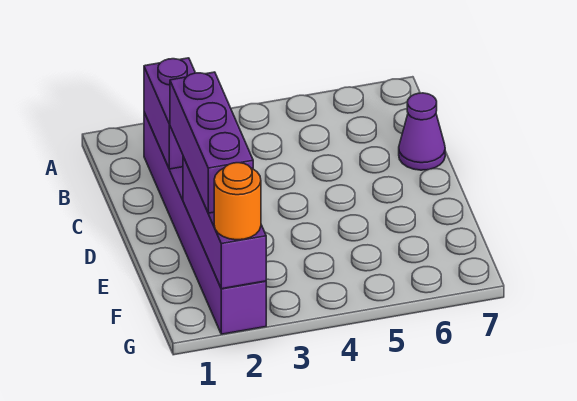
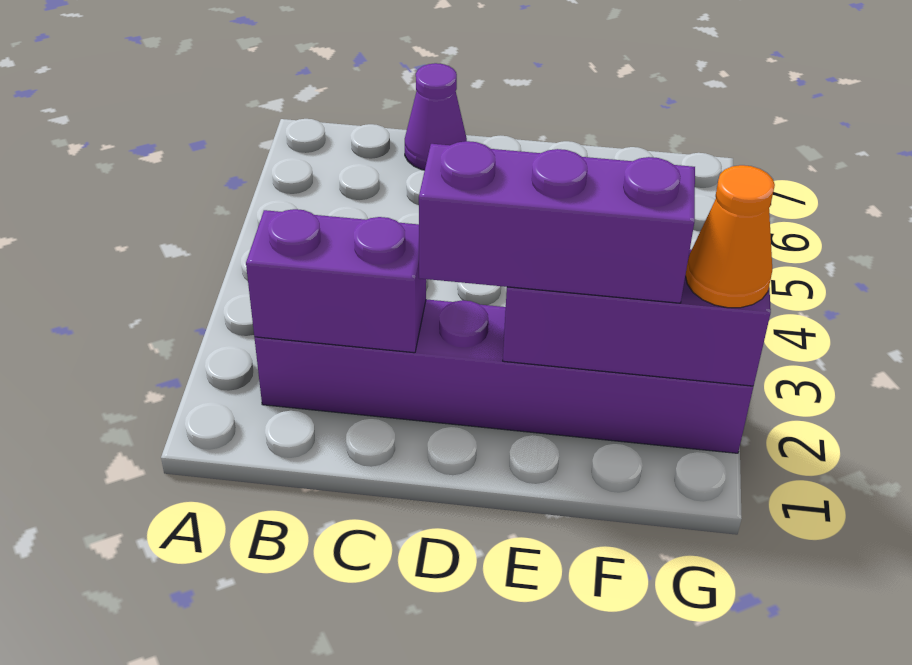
orange 1x1 round brick [214,163,261,240] -> orange 1x1 cone [685,165,775,308]

